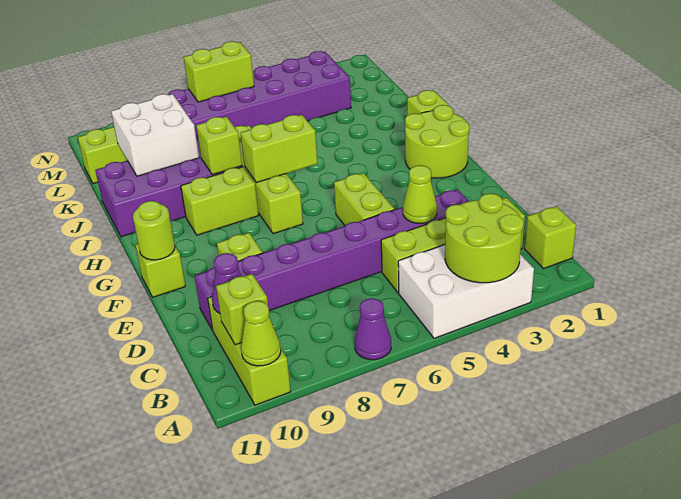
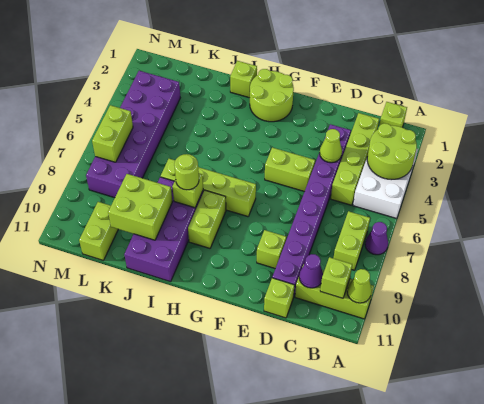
lime 1x1 brick [136,244,185,297] -> lime 1x1 brick moved to [264,278,295,318]
lime 1x1 round brick [133,201,175,260] -> lime 1x1 round brick moved to [174,154,199,190]
lime 1x2 brick [241,115,317,183] -> lime 1x2 brick moved to [334,211,370,270]
white 2x2 brick [111,94,199,176] -> lime 2x2 brick [108,174,172,240]

